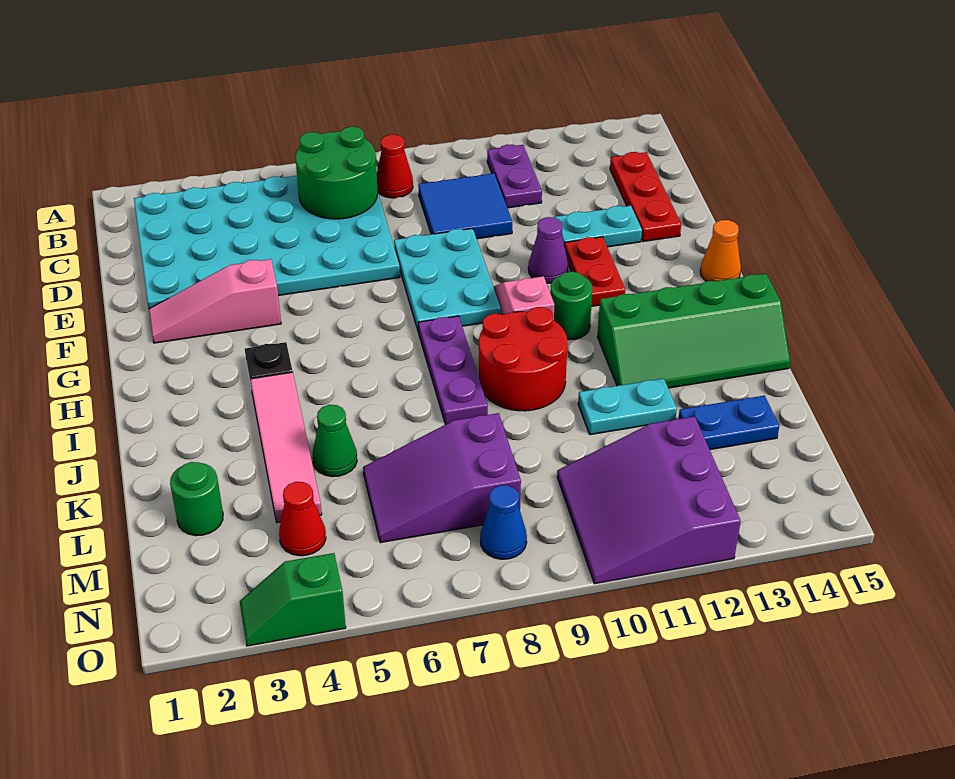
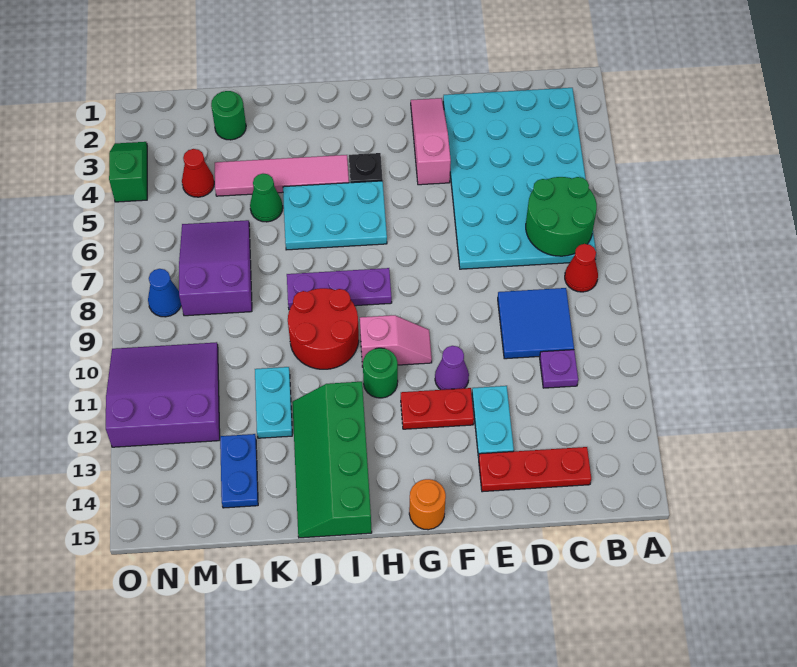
purple 1x2 plate [487,144,542,208] -> purple 1x1 plate [540,350,578,388]
cyan 2x3 plate [394,228,501,333] -> cyan 2x3 plate moved to [283,181,387,250]
orange 1x1 cone [700,220,741,281] -> orange 1x1 round brick [409,479,446,530]

